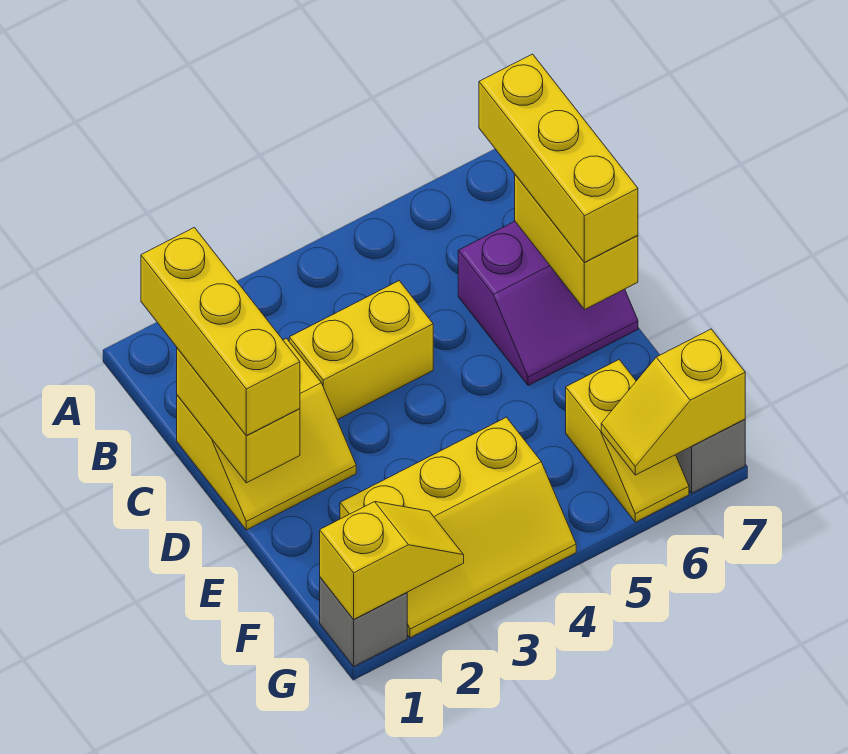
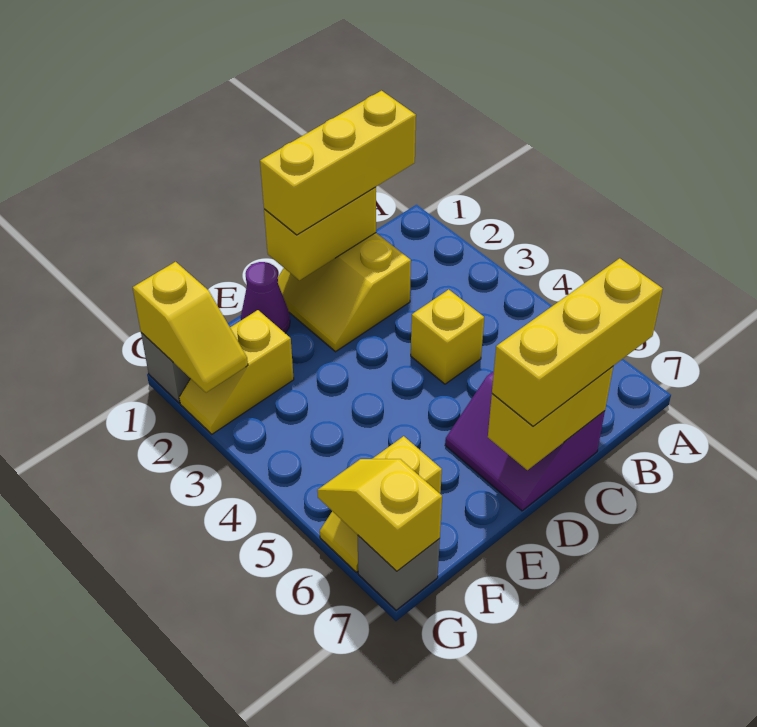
yellow 1x2 brick [289,281,433,420] -> yellow 1x1 brick [411,289,484,384]
none -> purple 1x1 cone [241,262,290,333]
yellow 2x3 slope [340,417,576,638] -> yellow 1x2 slope [179,310,294,434]

